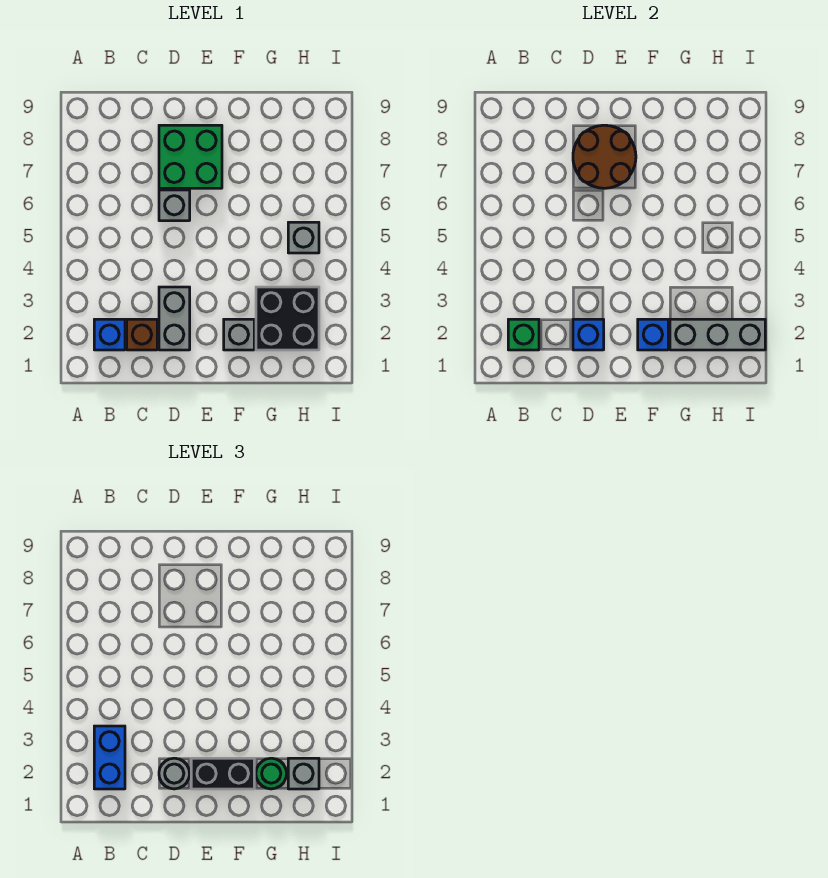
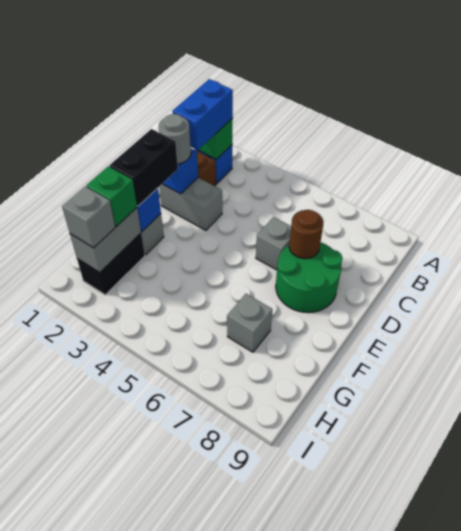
blue 1x2 brick [94,726,125,789] -> blue 1x2 brick turned to [172,79,233,150]
green 2x2 brick [159,125,222,188] -> green 2x2 round brick [276,242,342,313]
brown 2x2 round brick [573,125,636,188] -> brown 1x1 round brick [289,210,323,259]
black 2x2 brick [256,287,319,350] -> black 1x2 brick [77,233,145,295]
grey 1x3 brick [670,319,765,350] -> grey 1x2 brick [70,208,141,272]
green 1x1 round brick [256,758,287,789] -> green 1x1 brick [86,166,137,226]
grey 1x1 brick [288,222,319,253] -> grey 1x1 brick moved to [227,294,272,352]

